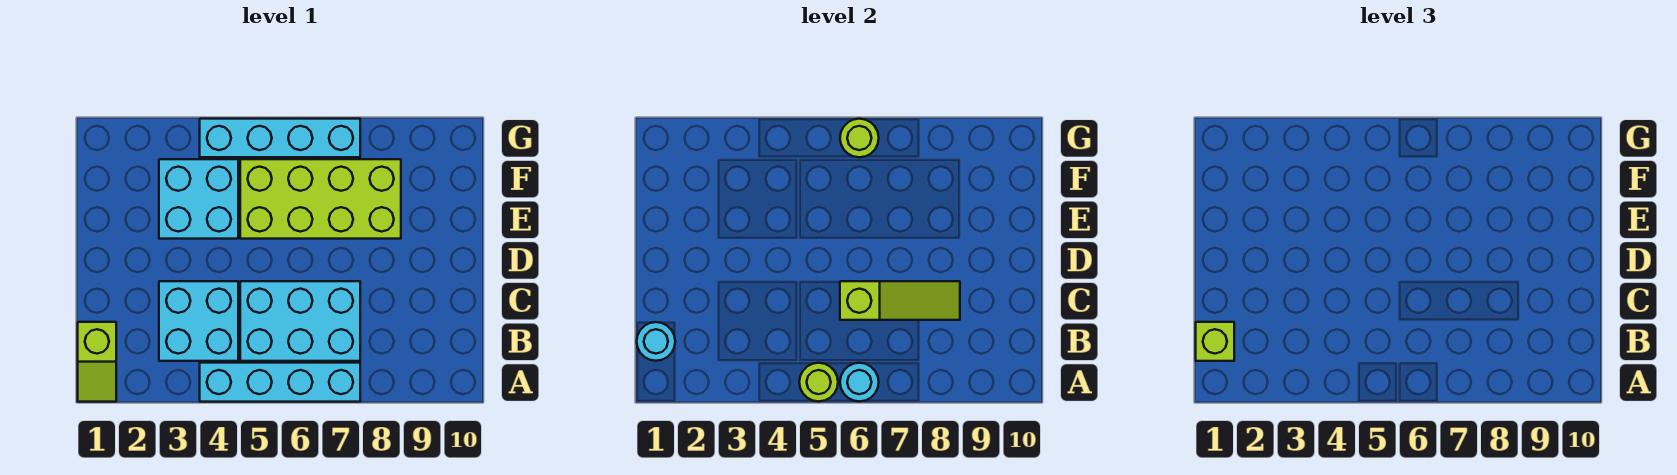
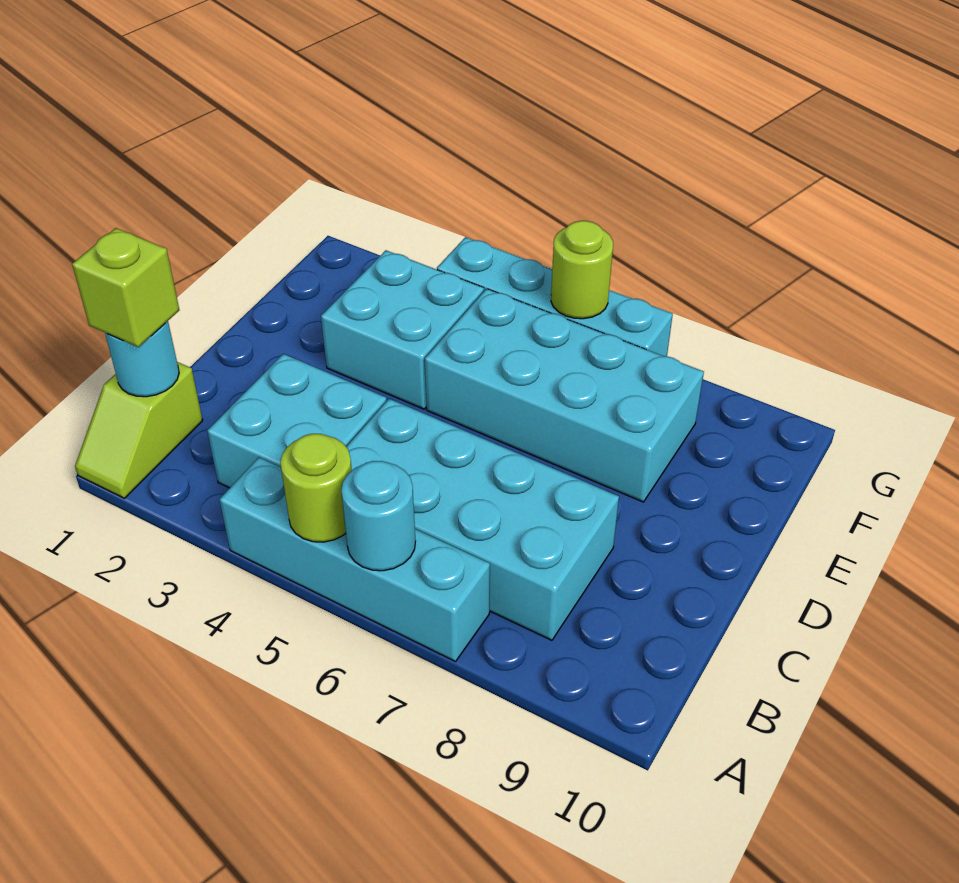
cyan 2x3 brick [240,281,360,361] -> cyan 2x4 brick [346,399,619,640]
lime 1x3 slope [840,281,960,320] -> none
lime 2x4 brick [240,159,401,239] -> cyan 2x4 brick [425,289,704,502]

